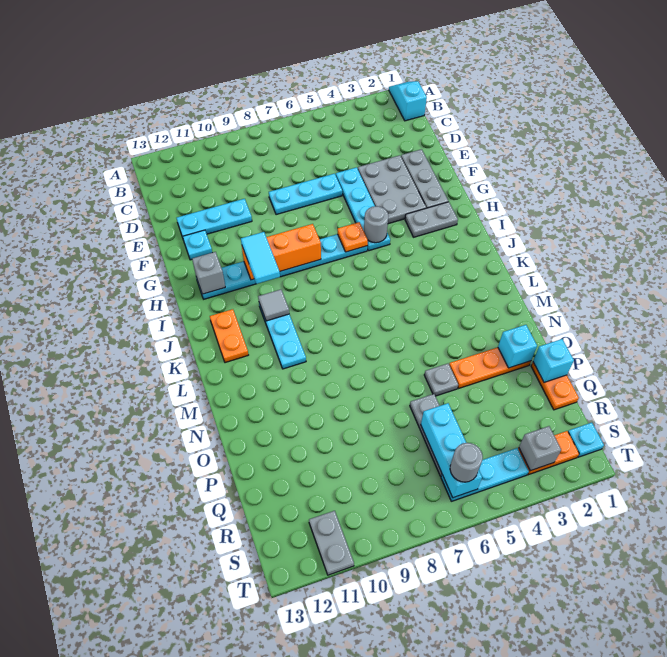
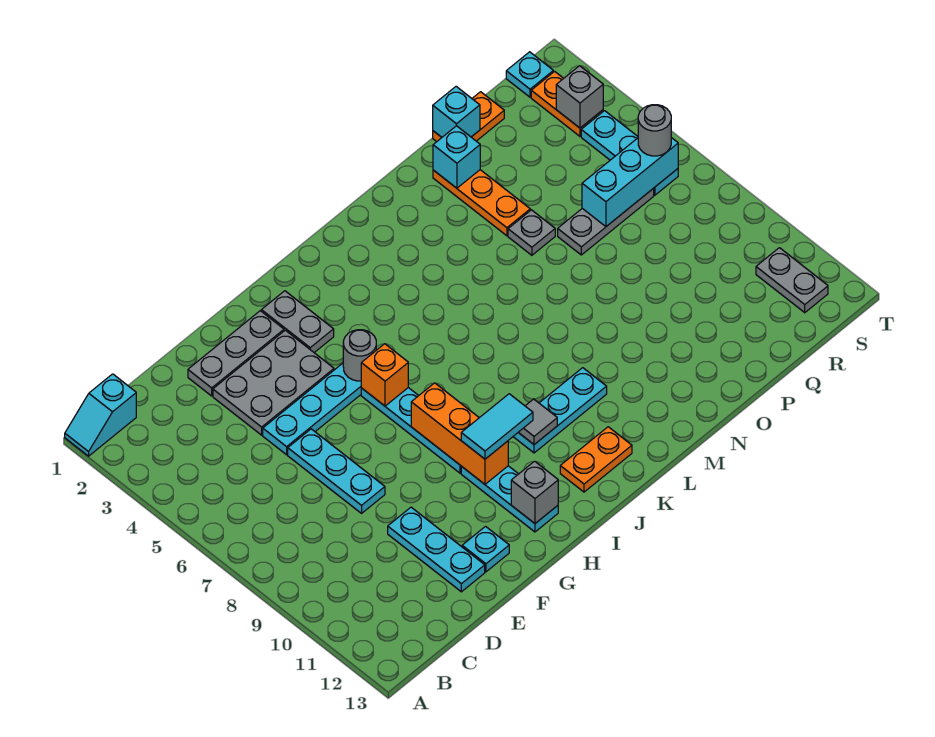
orange 1x1 plate [338,222,368,252] -> orange 1x1 brick [361,344,408,406]
grey 1x2 plate [309,511,354,575] -> grey 1x2 plate turned to [756,248,828,313]

